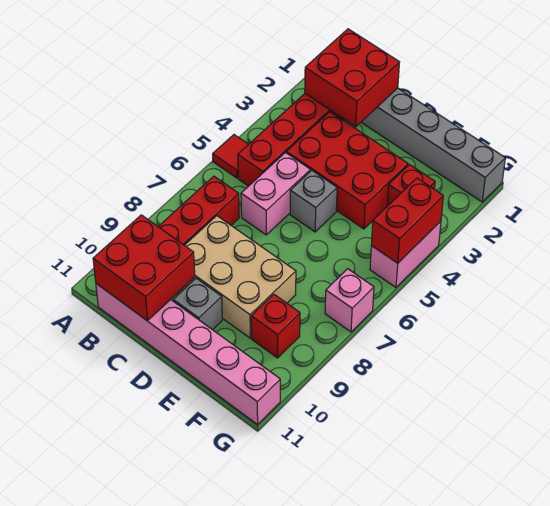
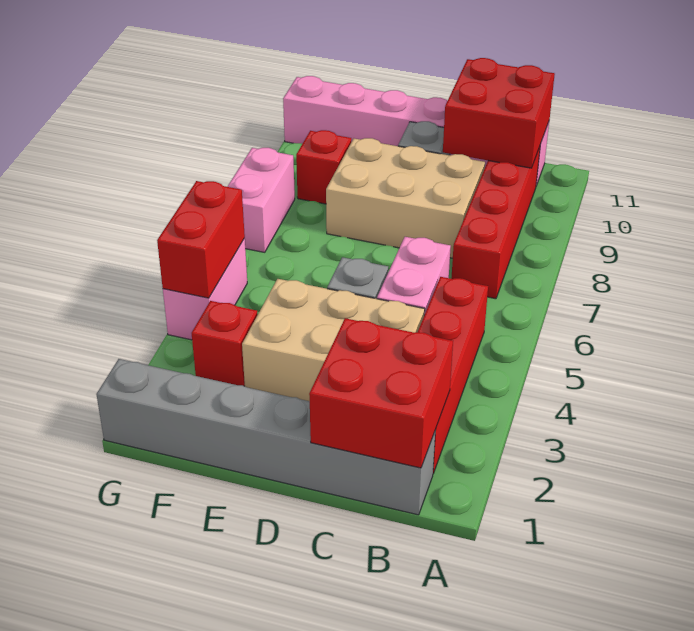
red 1x1 tile [213,135,249,178] -> none
red 2x3 brick [286,112,408,229] -> tan 2x3 brick [242,279,425,401]
pink 1x1 brick [325,269,374,332] -> pink 1x2 brick [227,148,295,252]

